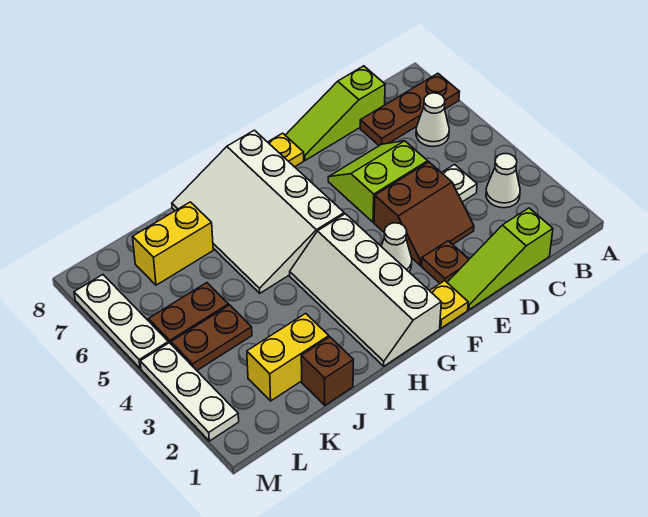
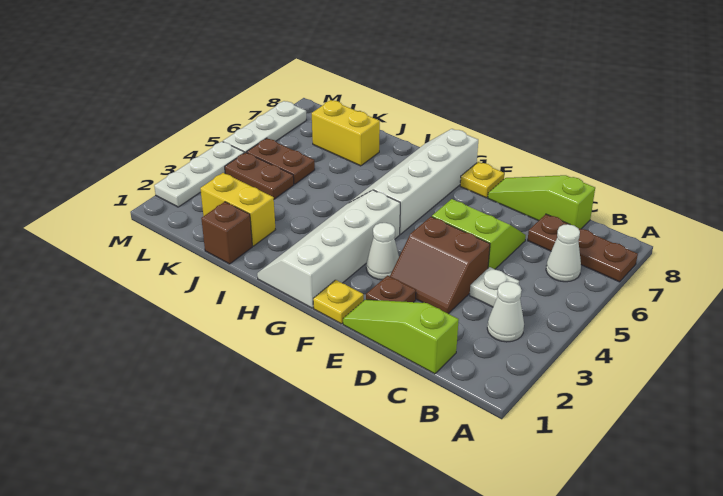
white 3x4 slope [172,130,344,293] -> white 2x4 slope [350,129,478,234]

